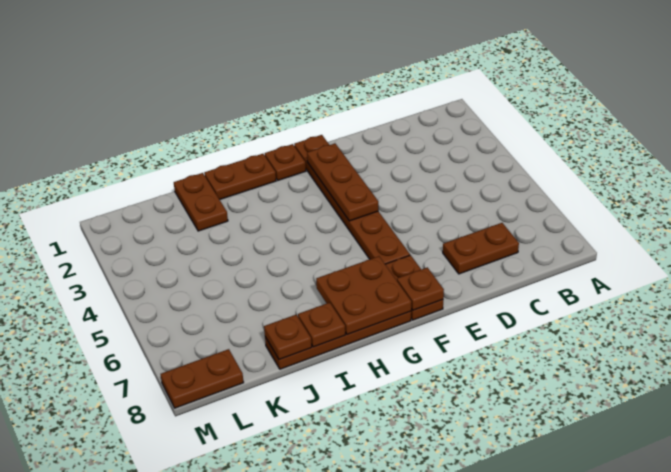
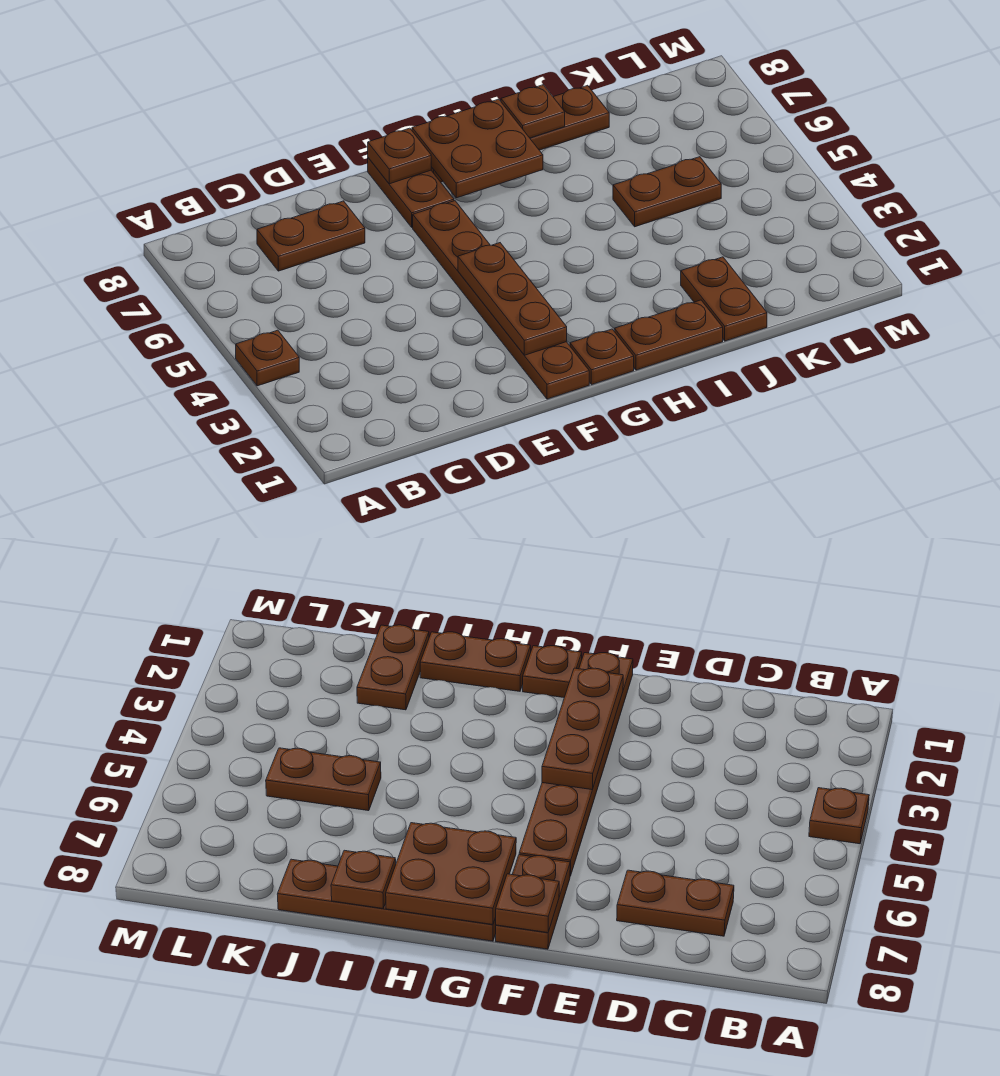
brown 1x1 plate [264,315,312,360] -> brown 1x1 plate moved to [236,330,299,386]
brown 1x2 plate [161,349,244,408] -> brown 1x2 plate moved to [613,157,721,227]

